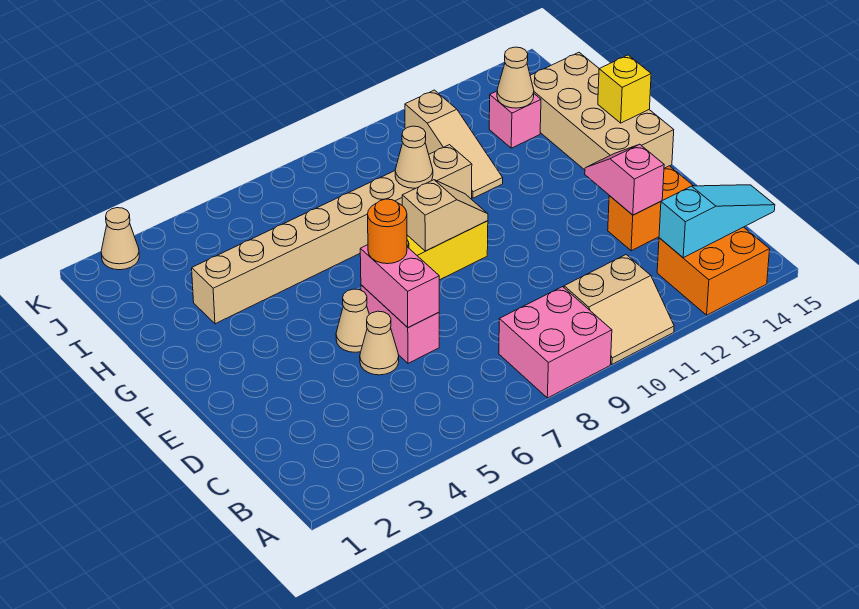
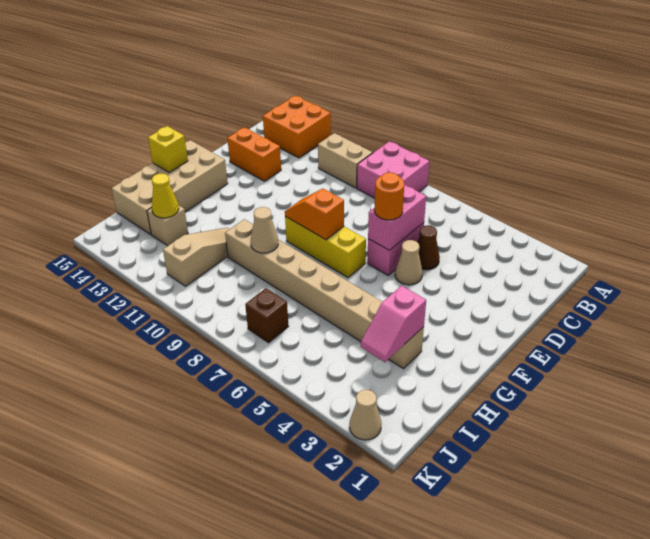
cyan 1x3 slope [659,185,775,258] -> none
tan 1x1 cone [360,311,399,375] -> brown 1x1 cone [417,225,440,270]
pink 1x2 slope [585,144,664,215] -> pink 1x2 slope moved to [361,286,426,362]
tan 1x2 slope [402,180,488,251] -> orange 1x2 slope [285,188,344,240]
pink 1x1 brick [489,91,541,148] -> tan 1x1 brick [147,206,188,246]
tan 1x1 cone [497,47,534,108] -> yellow 1x1 cone [152,173,179,218]
none -> brown 1x1 brick [245,288,289,343]

